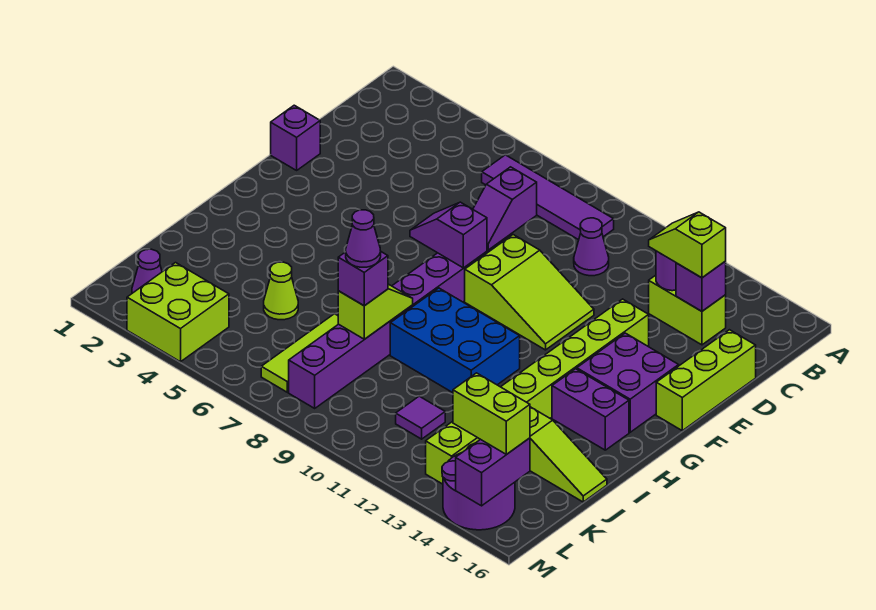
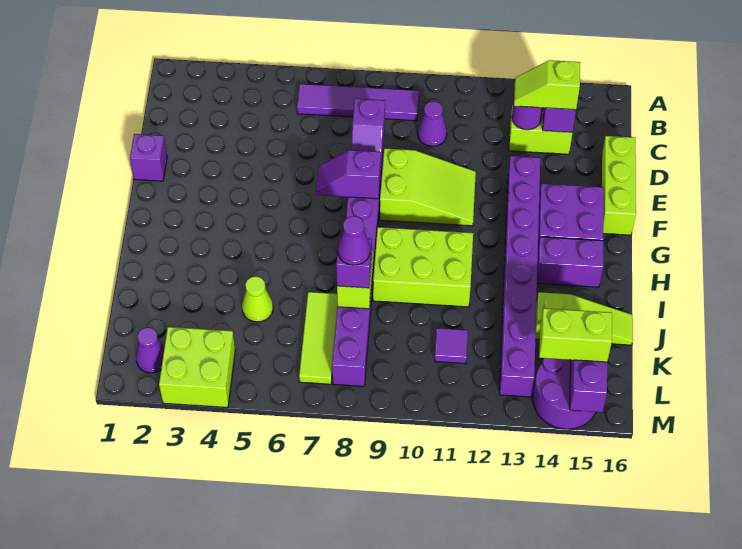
lime 1x8 brick [426,299,649,484] -> purple 1x8 brick [499,156,540,397]
blue 2x3 brick [390,288,520,393] -> lime 2x3 brick [373,227,473,307]

